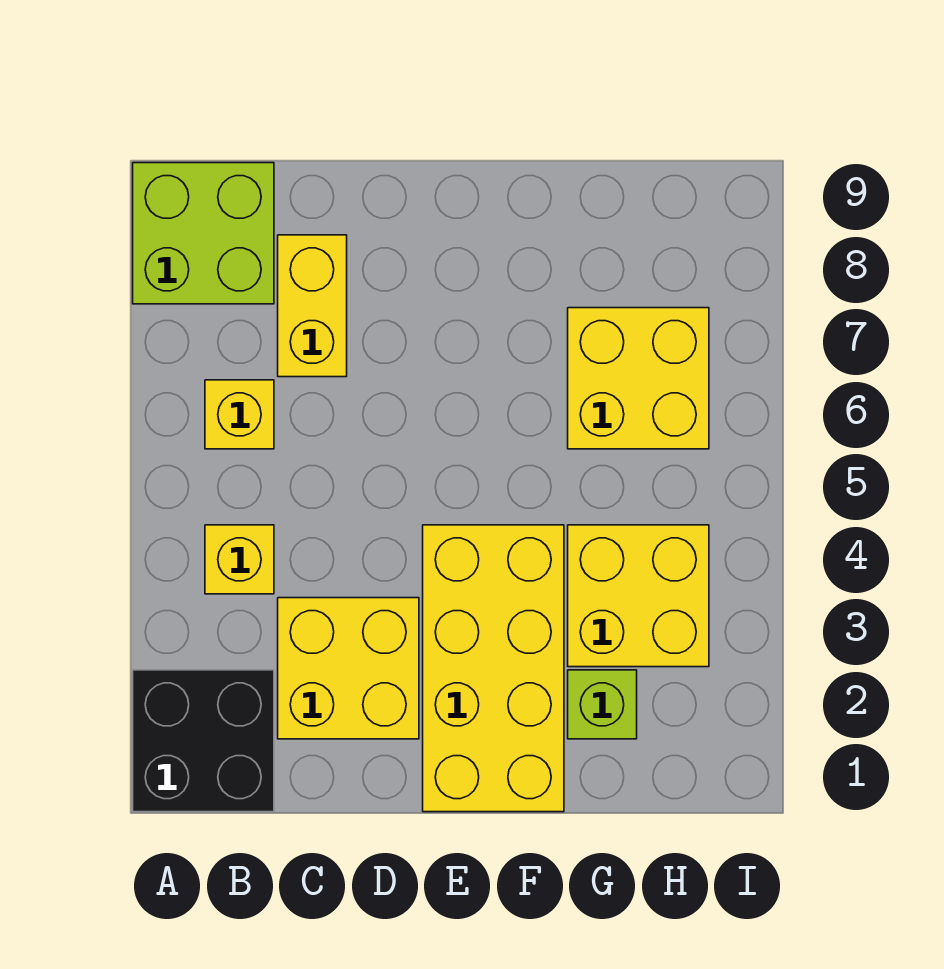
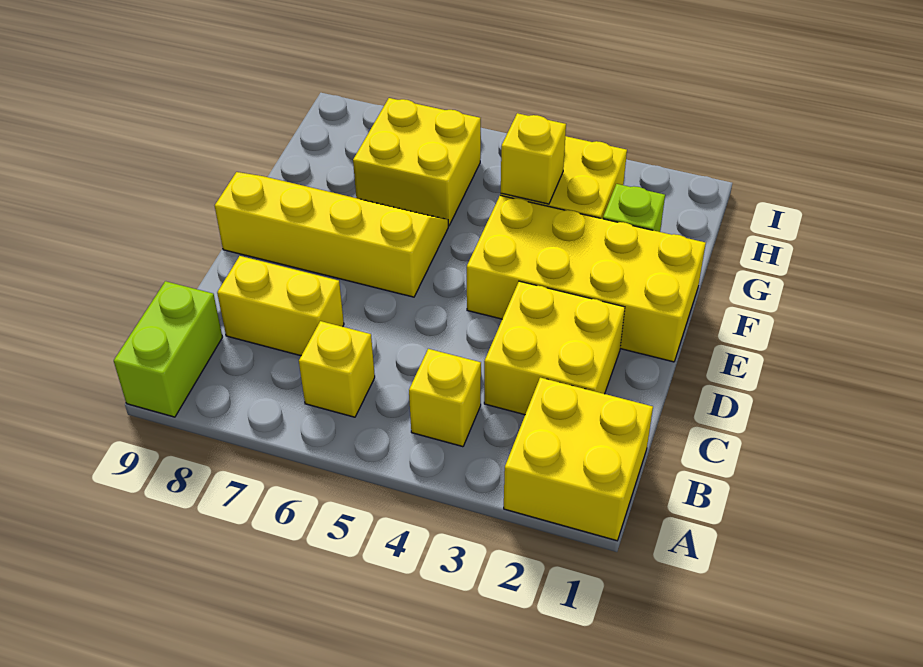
black 2x2 brick [133,670,274,812] -> yellow 2x2 brick [504,378,653,541]
lime 2x2 brick [133,163,274,304] -> lime 1x2 brick [114,281,222,417]
none -> yellow 2x4 slope [215,172,448,297]
none -> yellow 1x1 brick [501,113,566,204]

